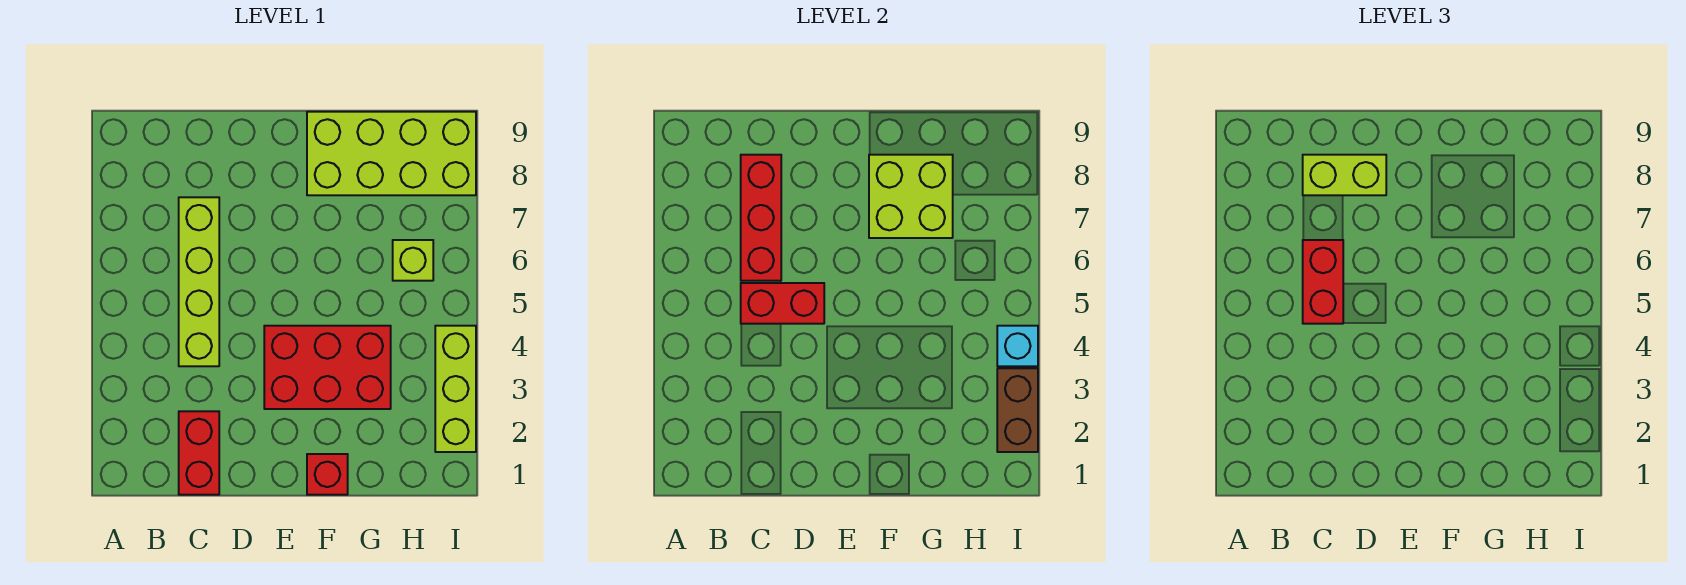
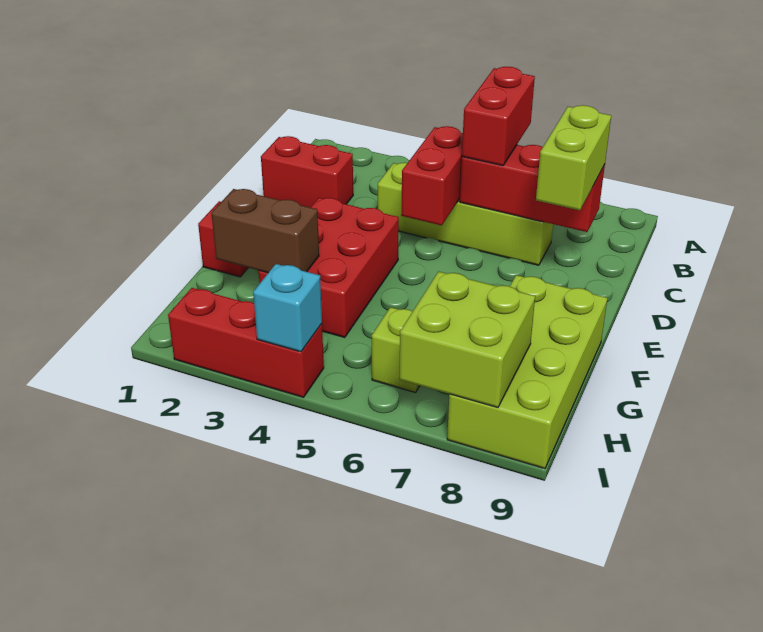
red 1x2 brick [1303,240,1343,324] -> red 1x2 brick turned to [462,67,535,166]
lime 2x2 brick [869,155,953,238] -> lime 2x2 brick moved to [399,272,535,408]
lime 1x3 brick [435,326,476,452] -> red 1x3 brick [168,288,324,397]
brown 1x2 brick [997,368,1038,452] -> brown 1x2 brick moved to [212,189,319,273]

